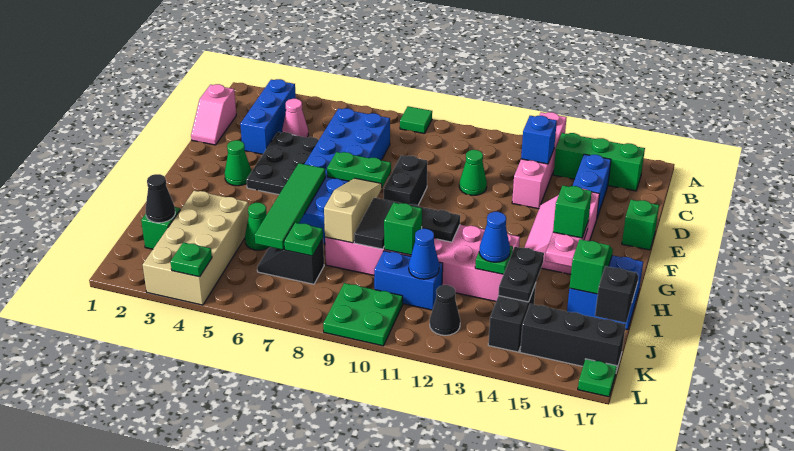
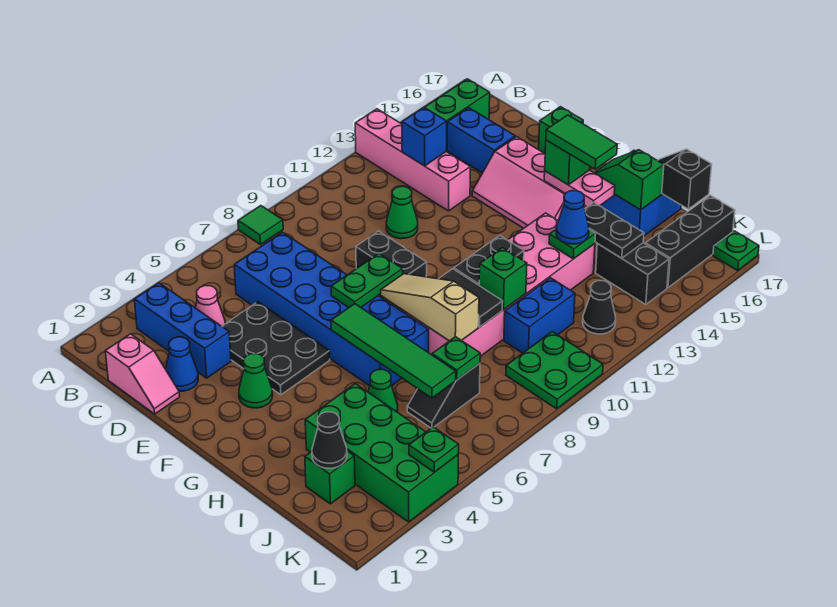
none -> green 1x2 tile [546,115,617,169]
tan 2x4 brick [143,191,249,305] -> green 2x4 brick [305,384,458,522]
blue 1x1 cone [409,229,439,279] -> blue 1x1 cone moved to [166,337,198,391]

